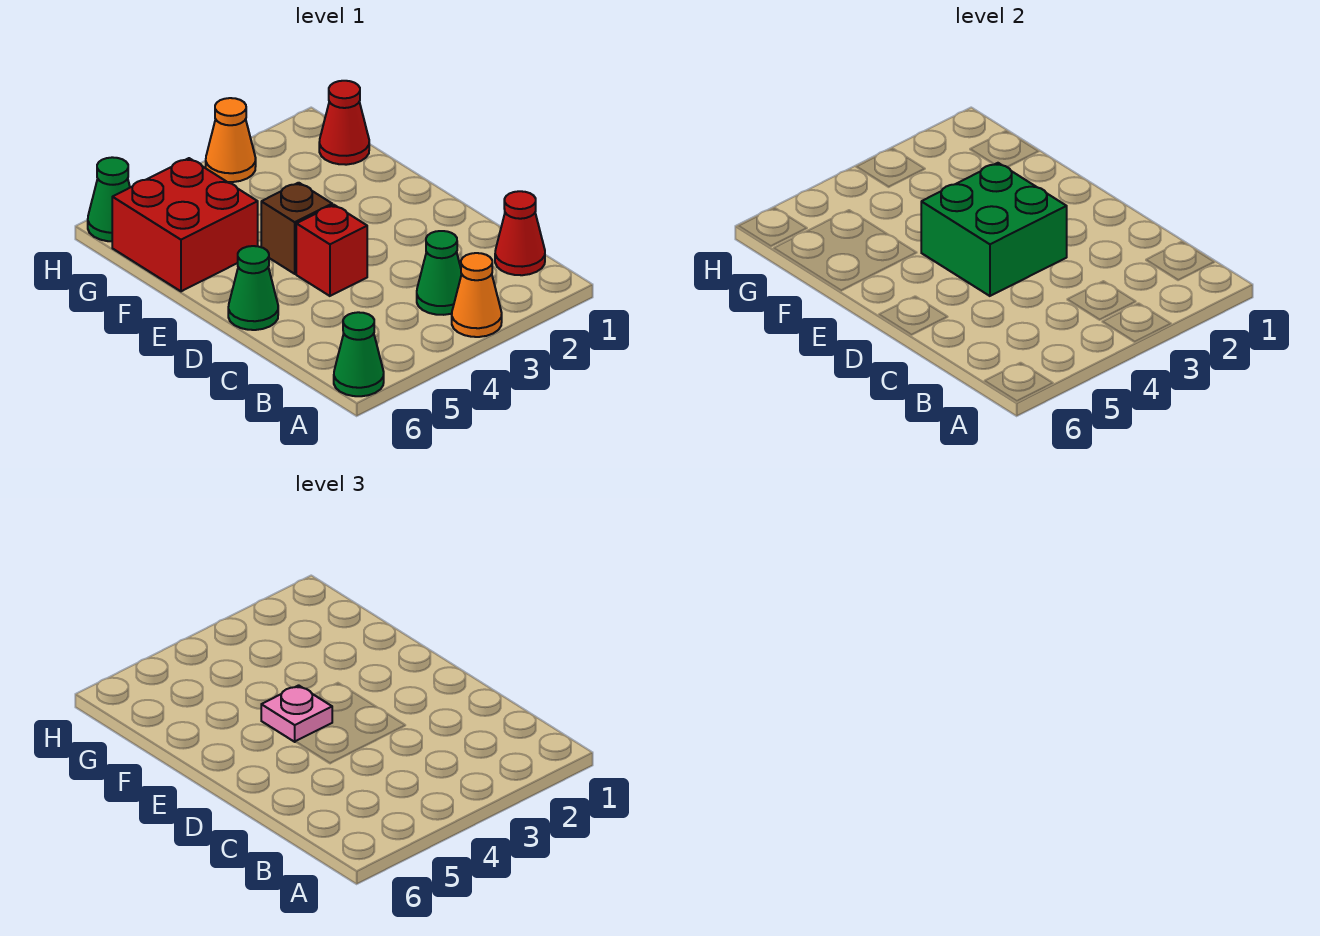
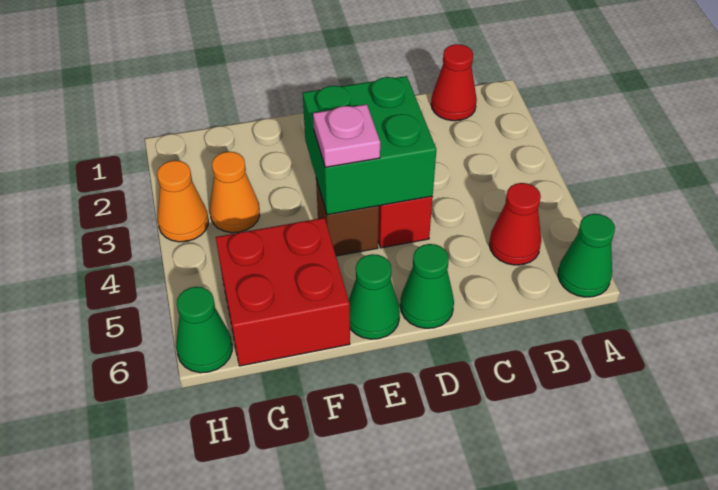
orange 1x1 cone [452,253,502,337] -> orange 1x1 cone moved to [210,152,260,233]
green 1x1 cone [417,231,461,315] -> green 1x1 cone moved to [349,254,400,339]
red 1x1 cone [319,81,369,165] -> red 1x1 cone moved to [489,183,541,265]

